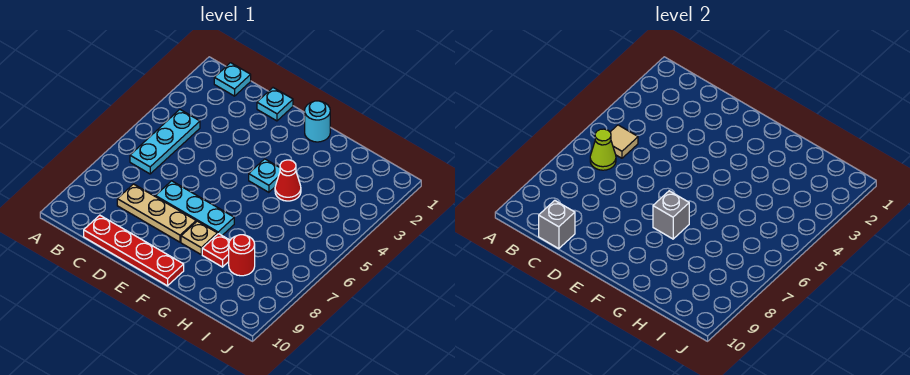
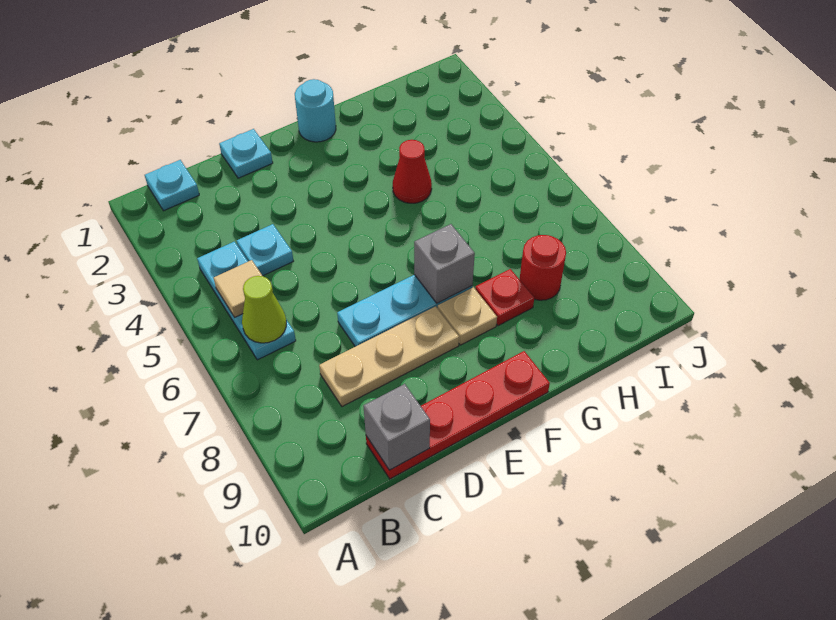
cyan 1x1 plate [249,159,280,192] -> cyan 1x1 plate moved to [237,224,293,276]

